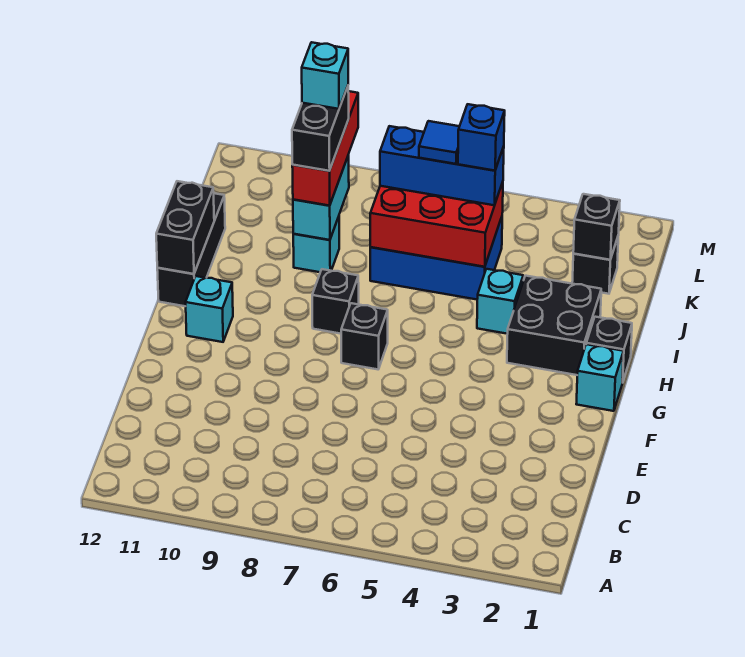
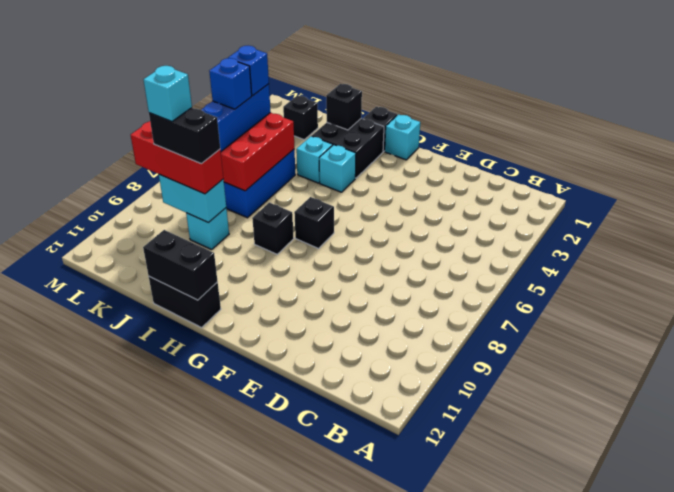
cyan 1x1 brick [186,276,233,342] -> cyan 1x1 brick moved to [319,145,356,192]
black 1x3 brick [157,193,225,306] -> black 1x2 brick [149,277,221,328]
black 1x1 brick [573,194,620,260] -> black 1x1 brick moved to [326,84,362,130]
blue 1x1 tile [419,121,459,164] -> blue 1x1 brick [209,58,252,109]

